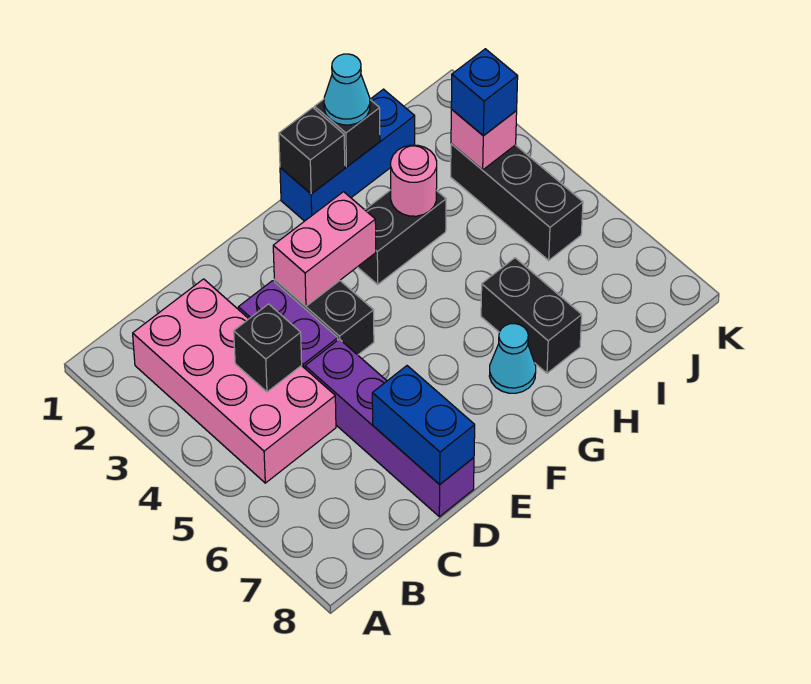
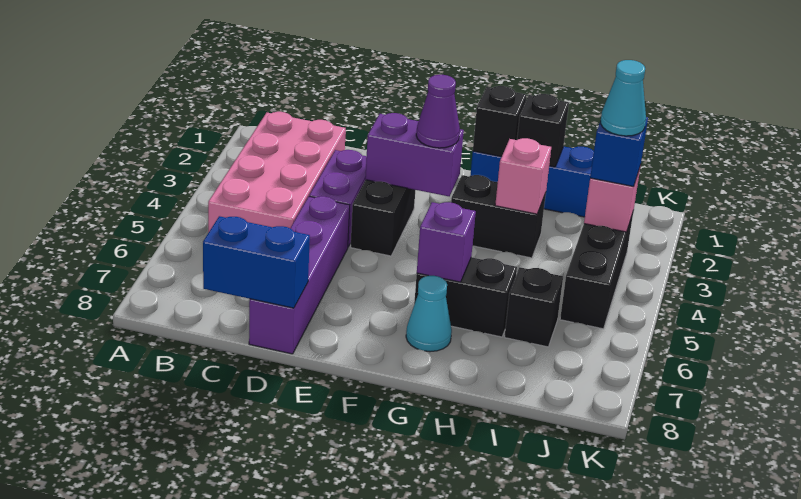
black 1x1 brick [234,304,302,392] -> black 1x1 brick moved to [505,267,563,347]
blue 1x2 brick [372,366,475,485] -> blue 1x2 brick turned to [203,216,310,308]
pink 1x2 brick [273,192,376,306] -> purple 1x2 brick [365,113,464,196]
none -> purple 1x1 cone [416,75,460,148]
none -> purple 1x1 brick [417,202,476,282]
cyan 1x1 cone [324,54,370,125] -> cyan 1x1 cone moved to [601,60,646,136]
pink 1x1 round brick [391,145,437,216] -> pink 1x1 brick [495,138,551,214]
black 1x2 brick [481,258,582,373] -> black 1x2 brick turned to [414,257,517,337]

